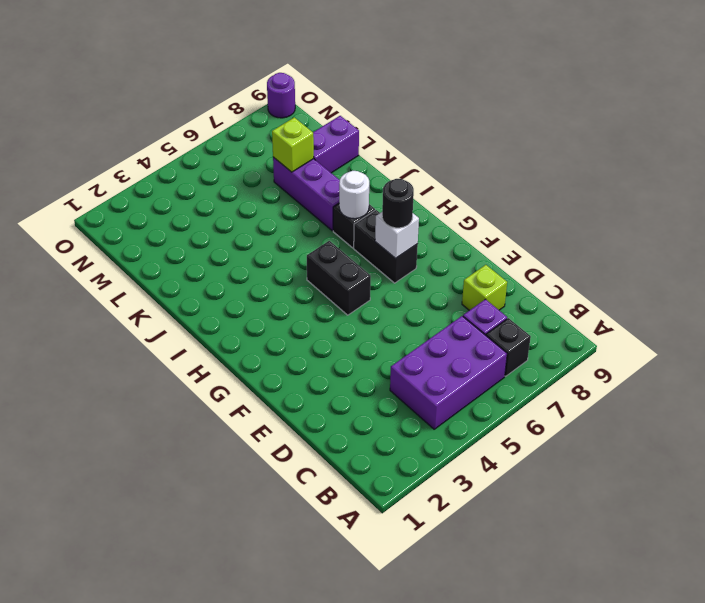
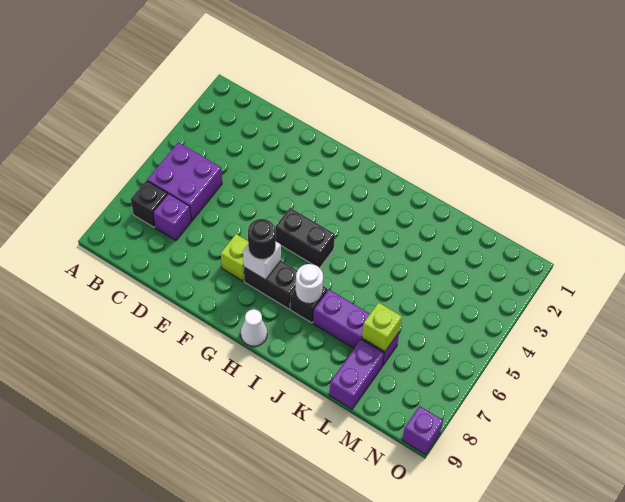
purple 2x3 brick [390,316,507,429] -> purple 2x2 brick [147,142,222,221]
lime 1x1 brick [462,265,507,310] -> lime 1x1 brick moved to [221,234,248,281]
none -> white 1x1 cone [241,309,267,346]
purple 1x1 round brick [267,73,295,118] -> purple 1x1 brick [402,406,443,455]

